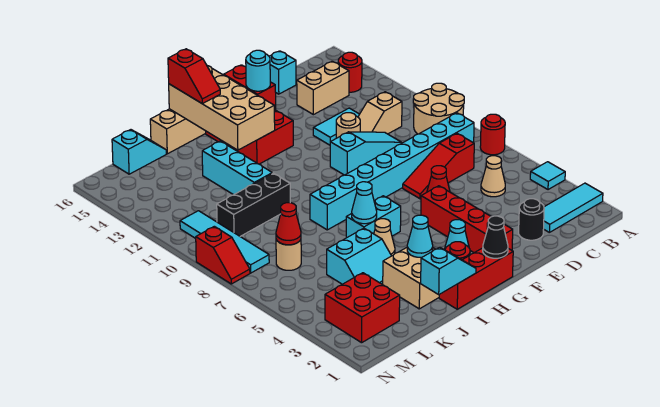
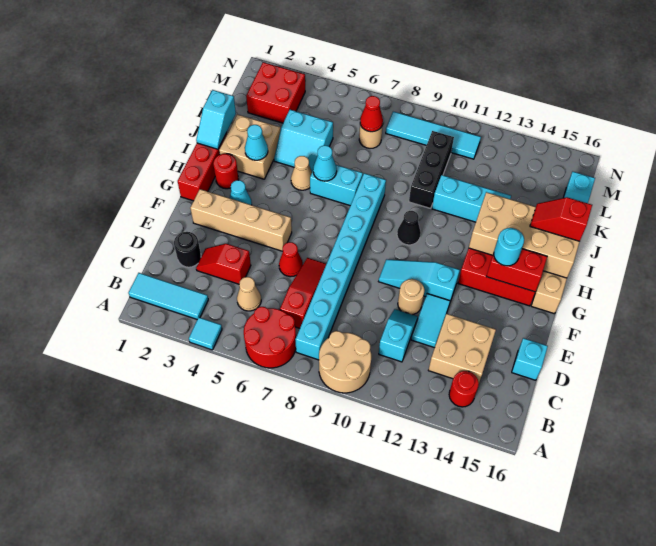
cyan 1x3 tile [544,183,603,232] -> cyan 1x3 tile turned to [128,273,208,319]
red 1x1 round brick [480,114,505,155] -> red 2x2 round brick [244,307,296,368]
tan 1x2 slope [358,92,402,134] -> cyan 1x2 slope [379,309,418,362]
tan 1x2 brick [297,61,349,115] -> tan 2x2 brick [428,314,496,382]
cyan 1x3 slope [330,132,402,175] -> cyan 1x3 slope turned to [379,259,460,301]
red 1x4 brick [421,186,513,253] -> tan 1x4 brick [190,189,292,251]
black 1x1 cone [483,216,508,258] -> black 1x1 cone moved to [397,211,421,245]
cyan 1x2 brick [346,196,401,238] -> cyan 1x2 brick turned to [310,165,363,206]
cyan 2x2 slope [327,228,391,285] -> cyan 2x2 slope turned to [274,110,333,172]
red 1x2 slope [196,226,250,284] -> red 1x2 slope moved to [196,244,251,284]

